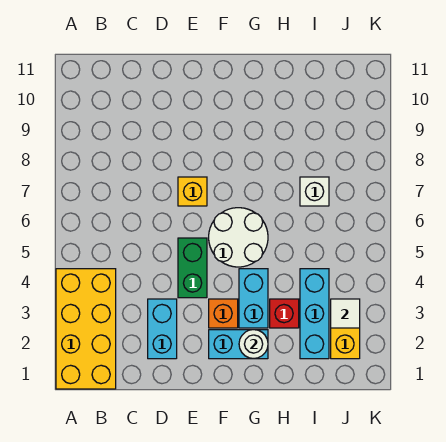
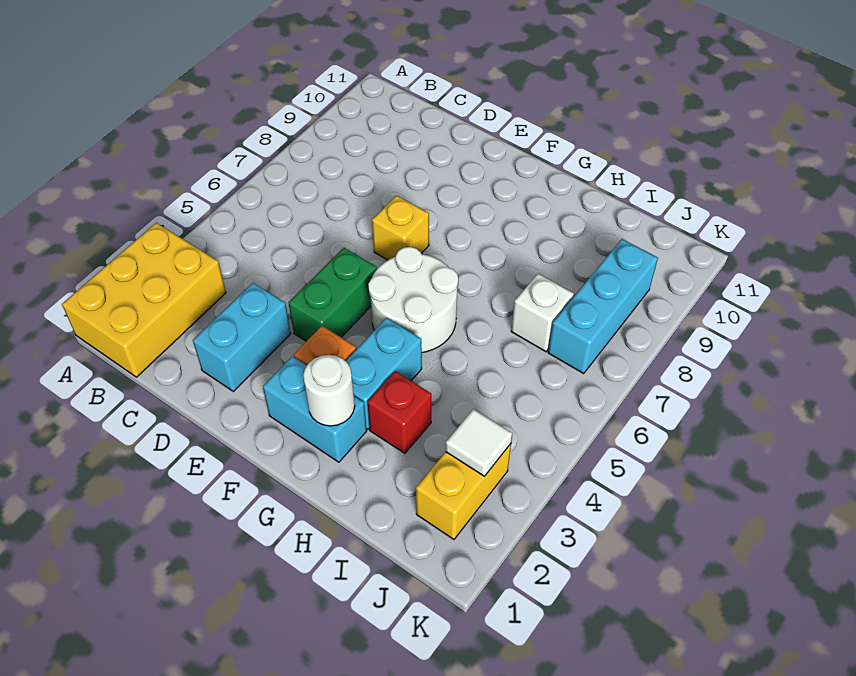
yellow 2x4 brick [56,269,116,389] -> yellow 2x3 brick [62,223,226,377]
cyan 1x3 brick [300,269,329,359] -> cyan 1x3 brick moved to [548,239,658,374]

